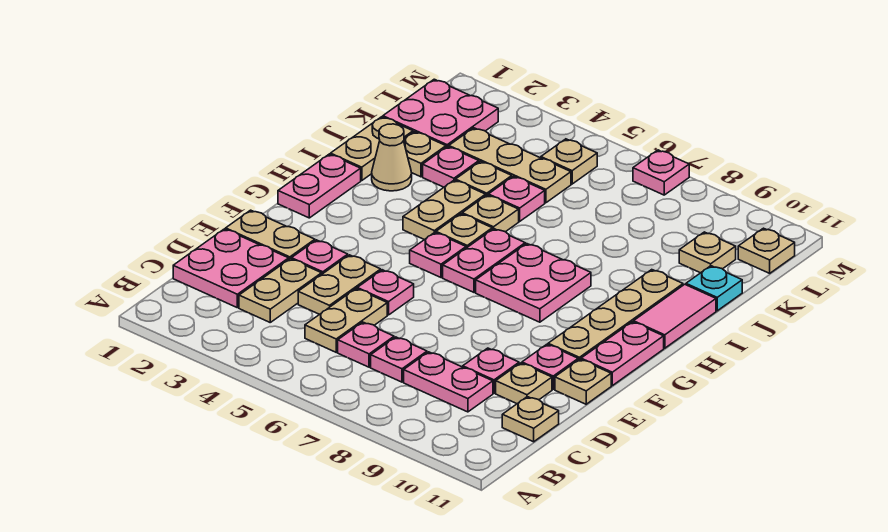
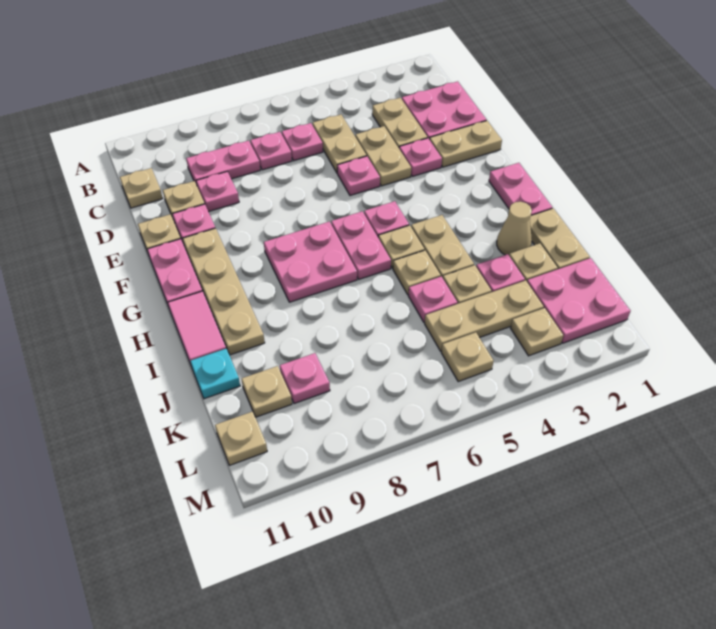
none -> tan 1x1 plate [511,308,563,356]
pink 1x1 plate [633,150,689,195] -> pink 1x1 plate moved to [280,353,330,404]

